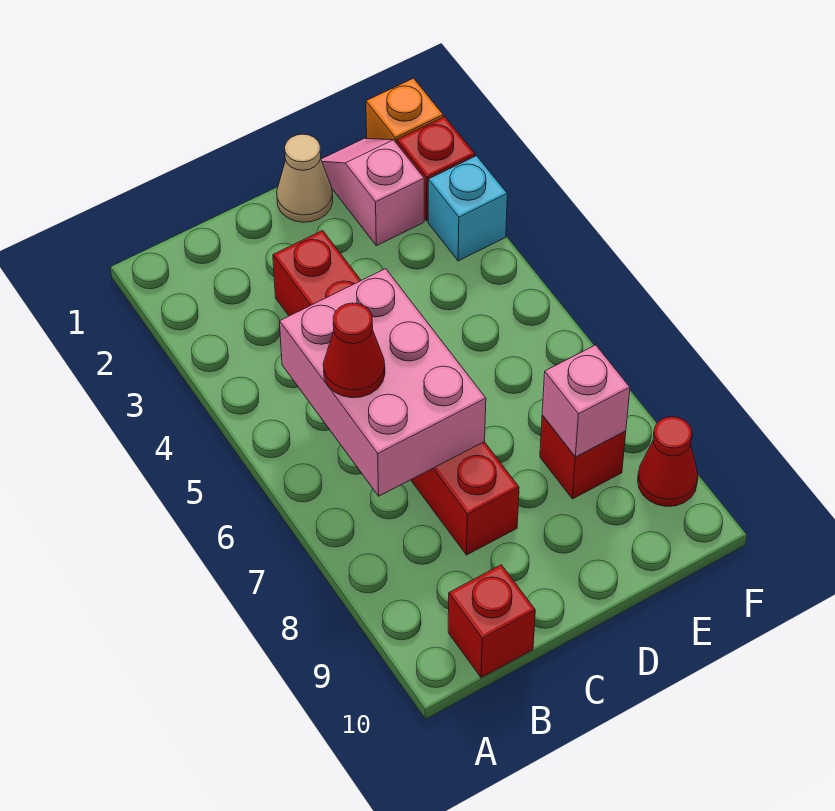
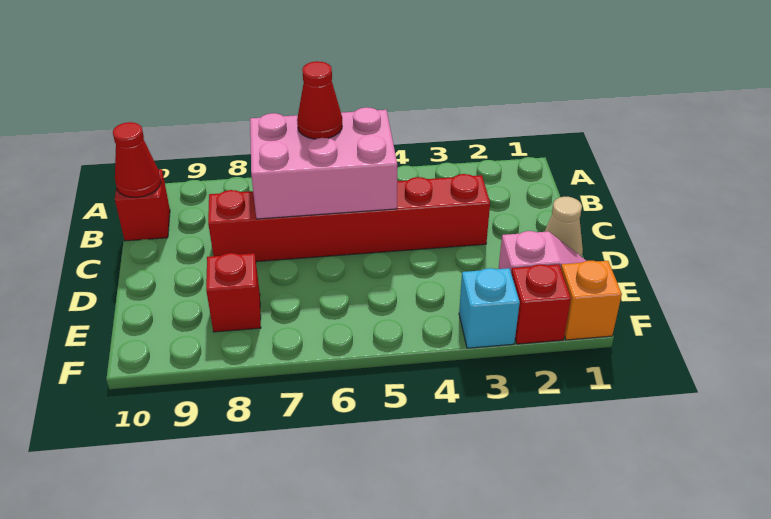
pink 1x1 brick [542,345,630,457] -> none
red 1x1 cone [638,417,698,507] -> red 1x1 cone moved to [113,122,161,197]

